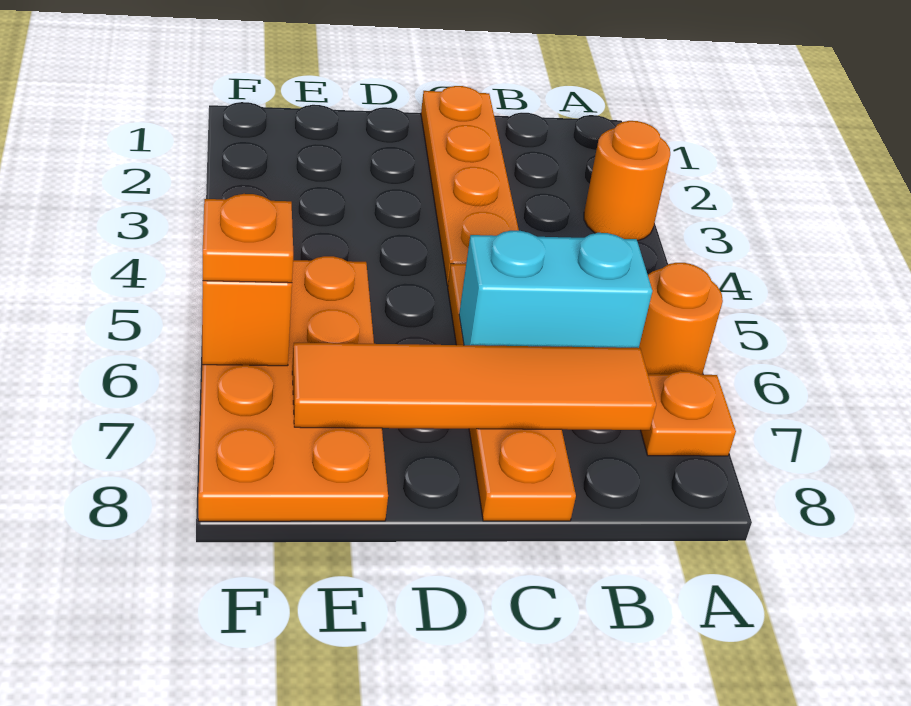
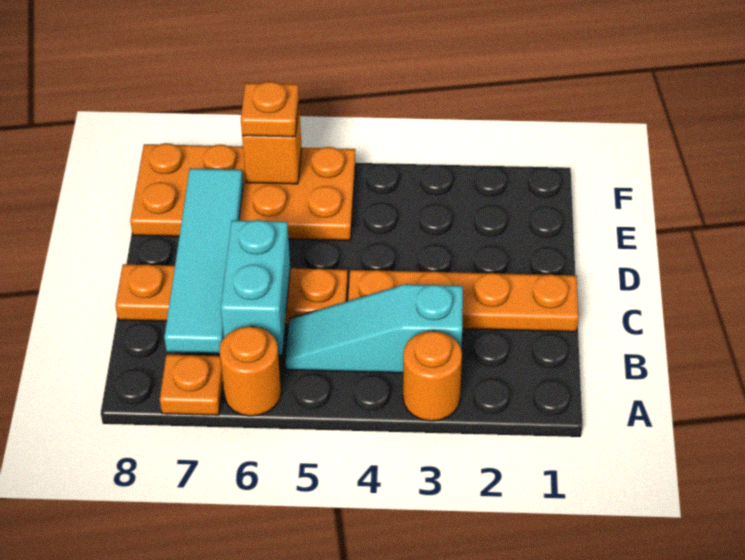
none -> cyan 1x3 slope [286,284,463,373]
orange 1x4 tile [292,343,656,430] -> cyan 1x4 tile [164,168,243,353]

